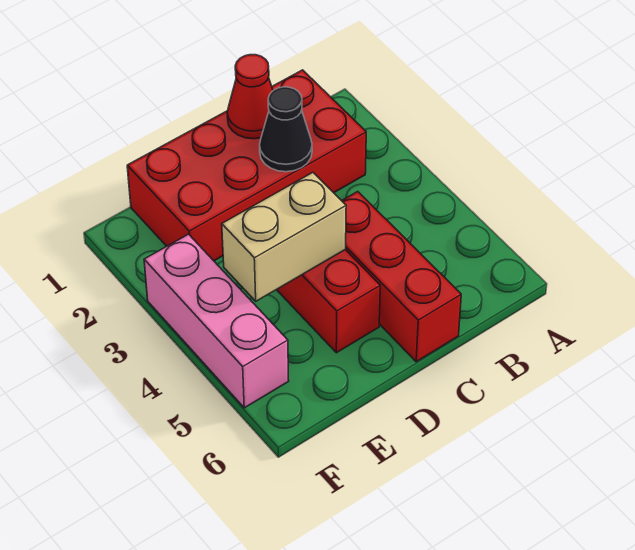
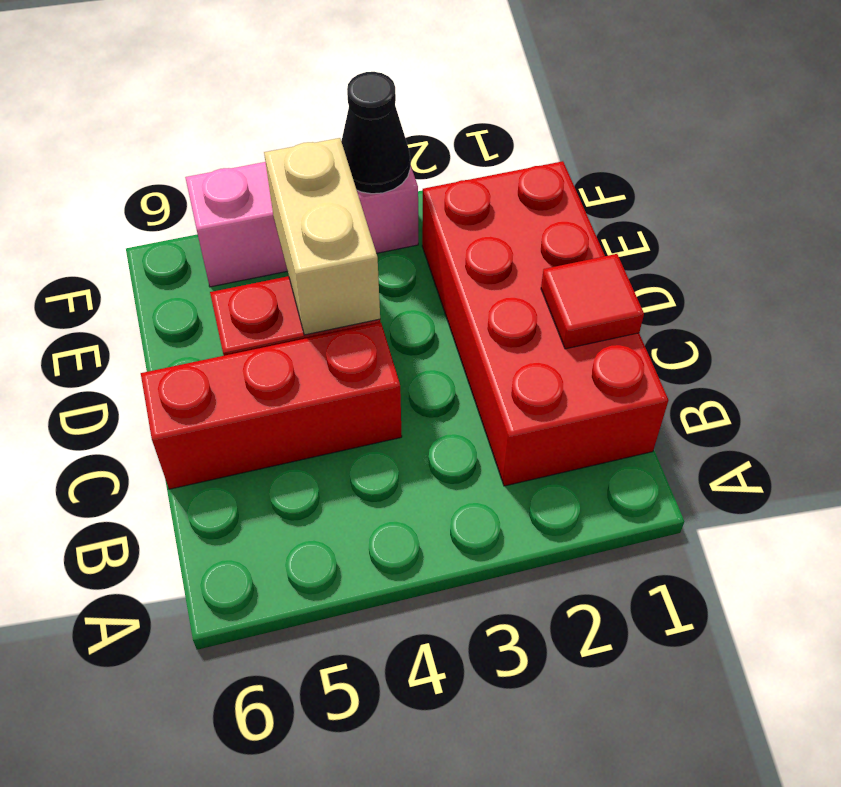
red 1x1 cone [227,55,273,139] -> red 1x1 tile [541,254,644,349]
black 1x1 cone [260,87,312,172] -> black 1x1 cone moved to [341,72,410,194]

